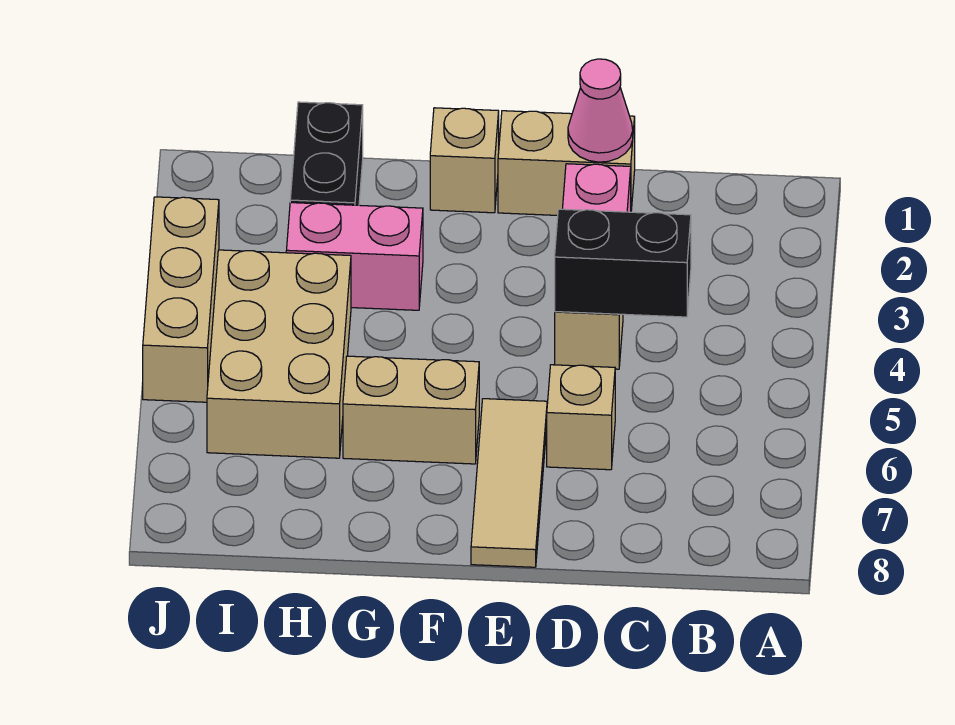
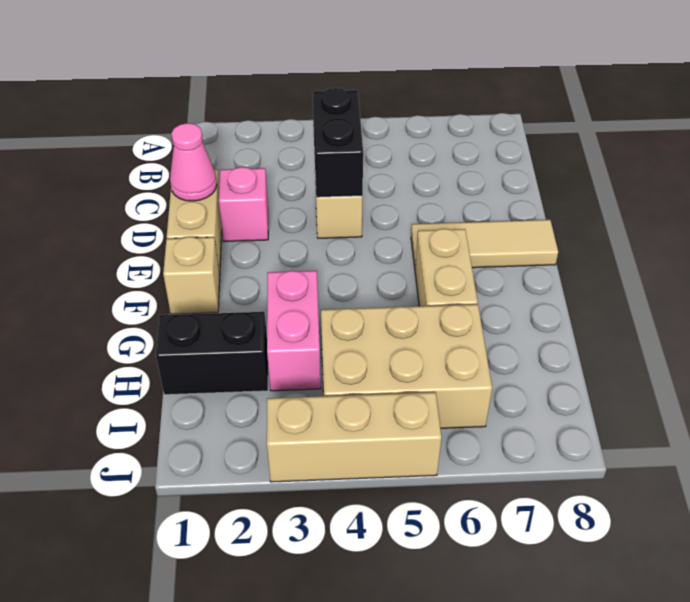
tan 1x1 brick [547,365,615,470] -> none

